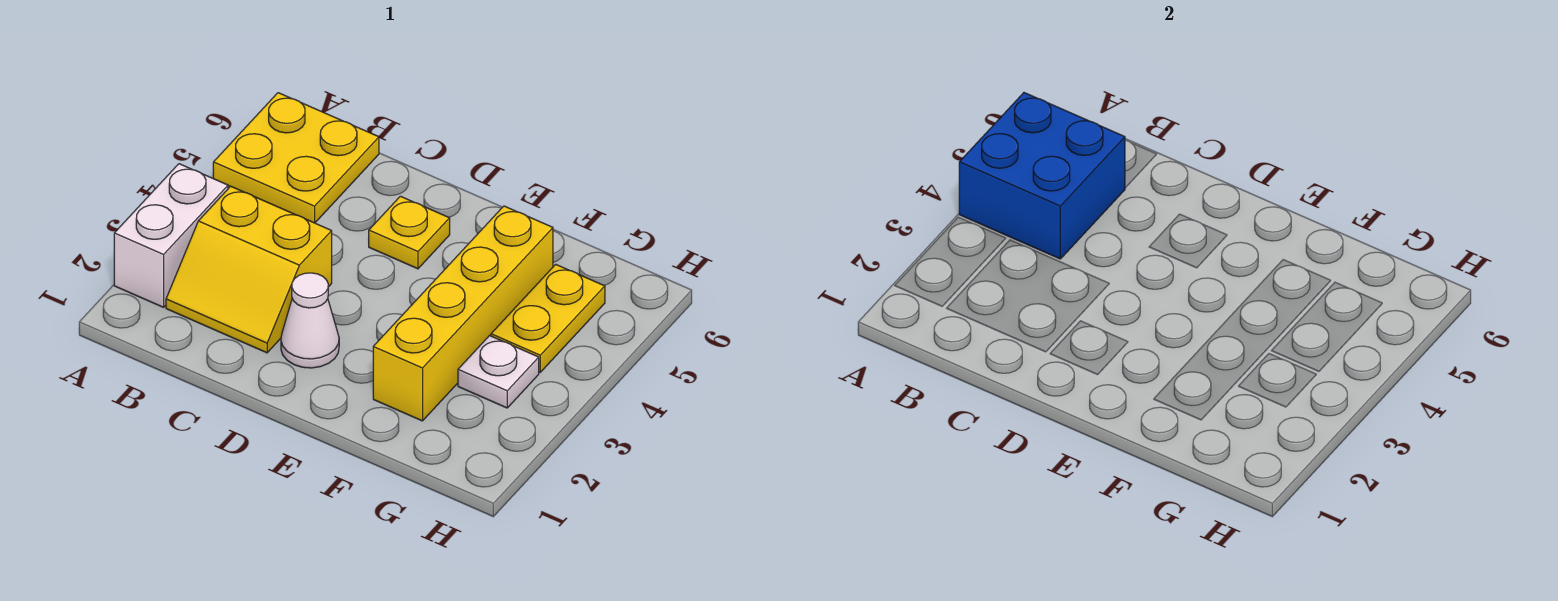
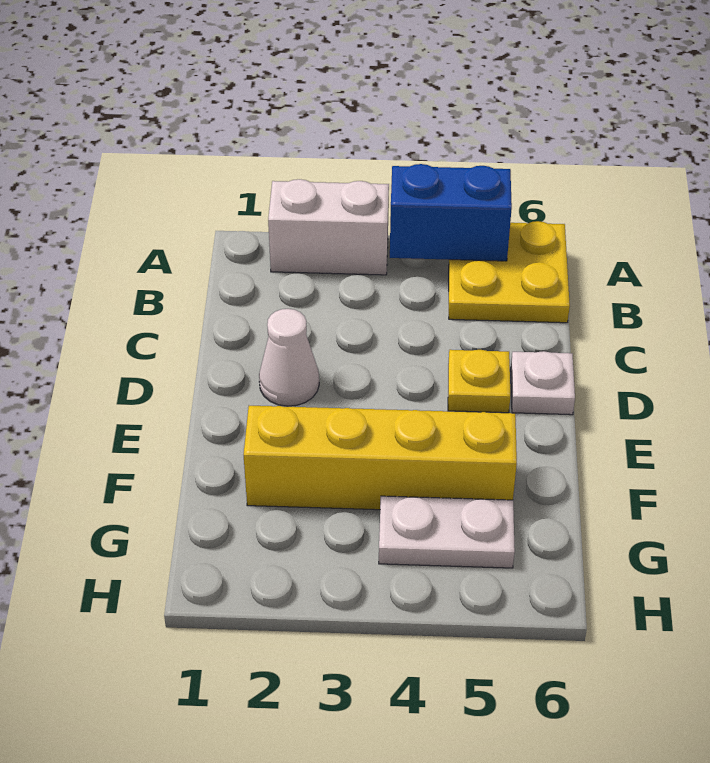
blue 2x2 brick [959,93,1125,259] -> blue 1x2 brick [390,164,512,261]
yellow 2x2 slope [166,186,332,353] -> none
white 1x1 plate [458,336,539,408] -> white 1x1 plate moved to [511,351,575,415]
yellow 1x2 plate [491,264,605,372] -> white 1x2 plate [379,496,515,568]

